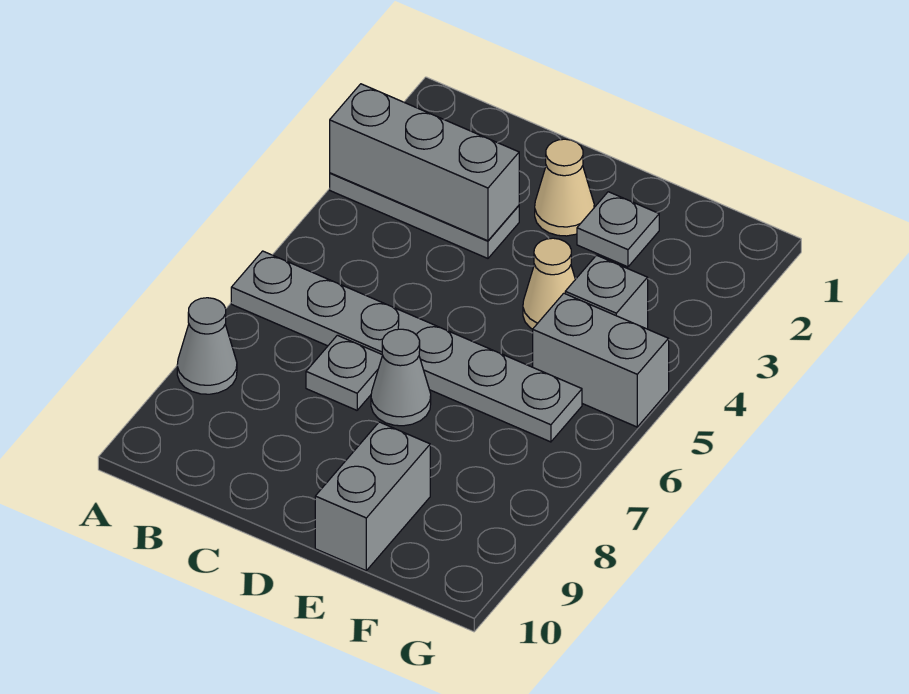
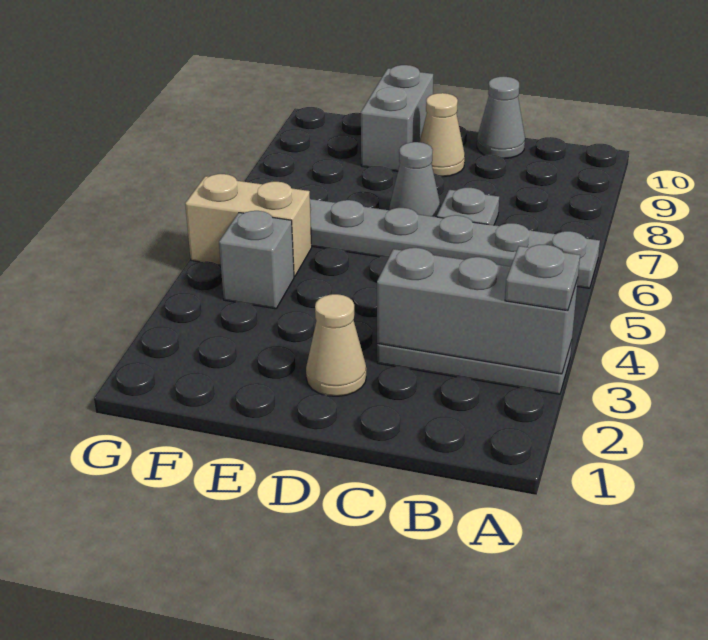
grey 1x1 cone [177,298,237,394] -> grey 1x1 cone moved to [477,77,525,159]
grey 1x1 plate [577,192,659,267] -> grey 1x1 plate moved to [505,245,580,311]
tan 1x1 cone [523,238,575,329] -> tan 1x1 cone moved to [420,93,465,177]
grey 1x2 brick [533,293,669,427] -> tan 1x2 brick [185,174,312,277]

